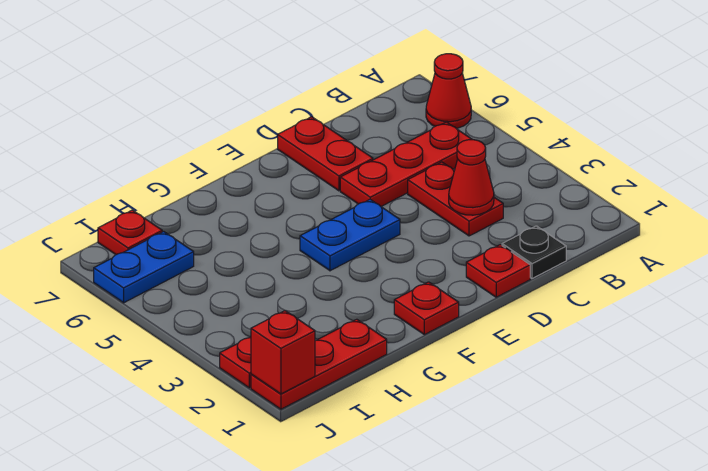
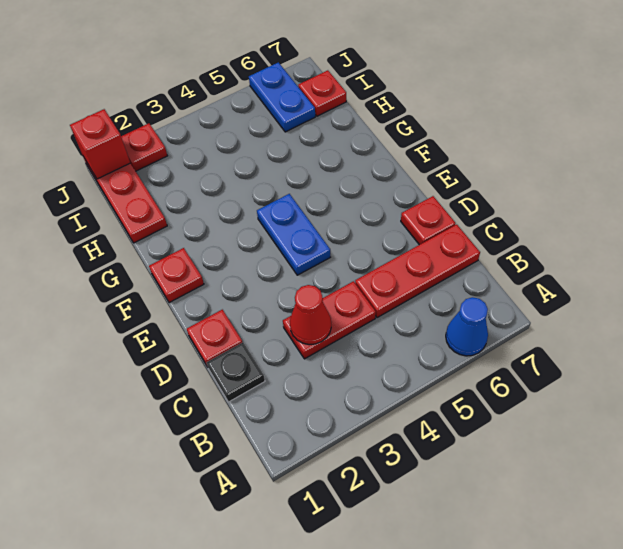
red 1x1 cone [426,54,471,128] -> blue 1x1 cone [446,297,488,356]
red 1x3 plate [340,122,472,206] -> red 1x3 plate turned to [355,224,480,318]
red 1x2 plate [278,117,373,191] -> red 1x1 plate [401,196,456,245]

